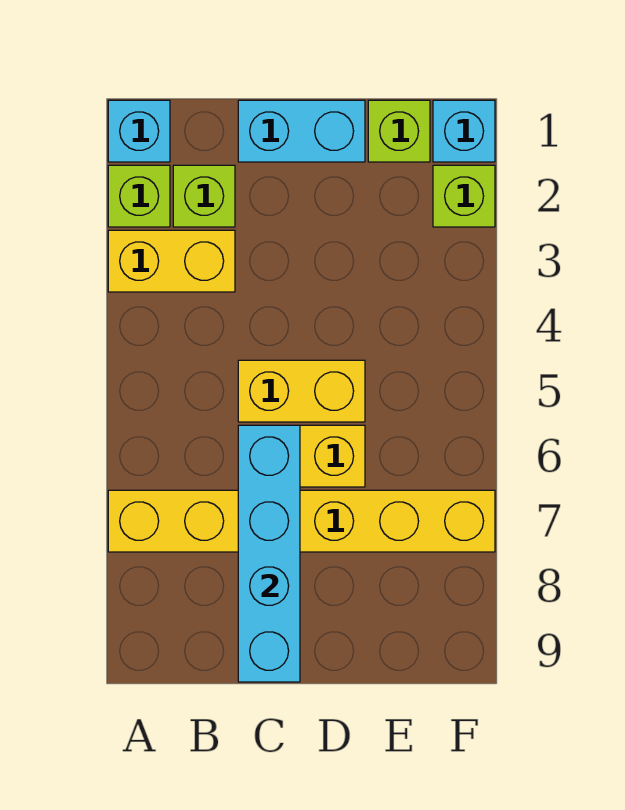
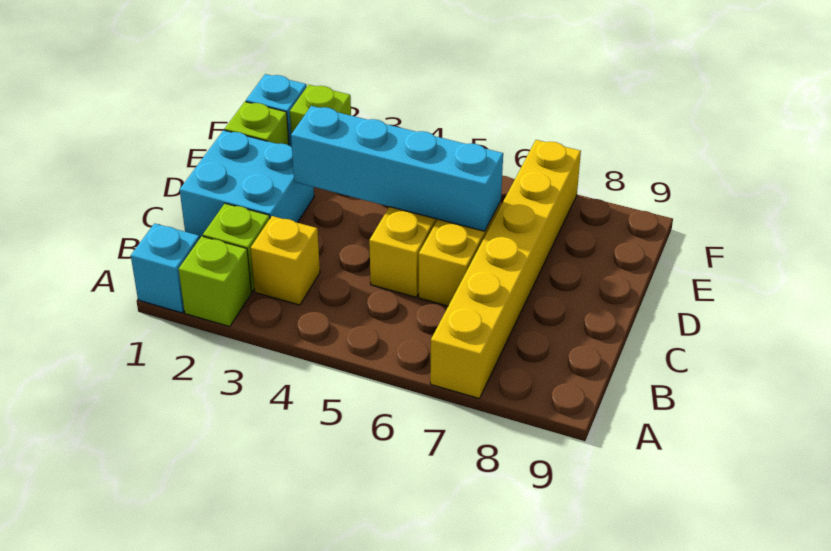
yellow 1x2 brick [108,230,235,292] -> yellow 1x1 brick [251,216,320,305]
cyan 1x2 brick [238,100,365,162] -> cyan 2x2 brick [180,130,314,238]
cyan 1x4 brick [238,425,300,682] -> cyan 1x4 brick moved to [291,106,503,231]

